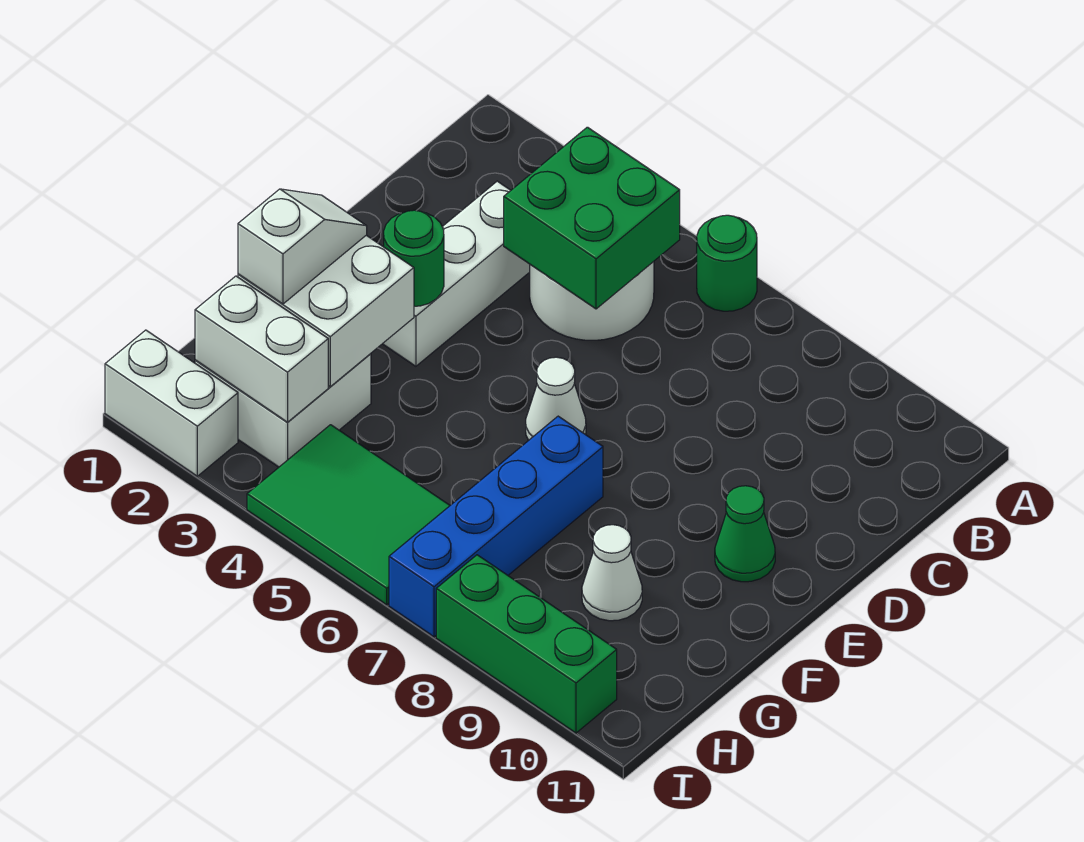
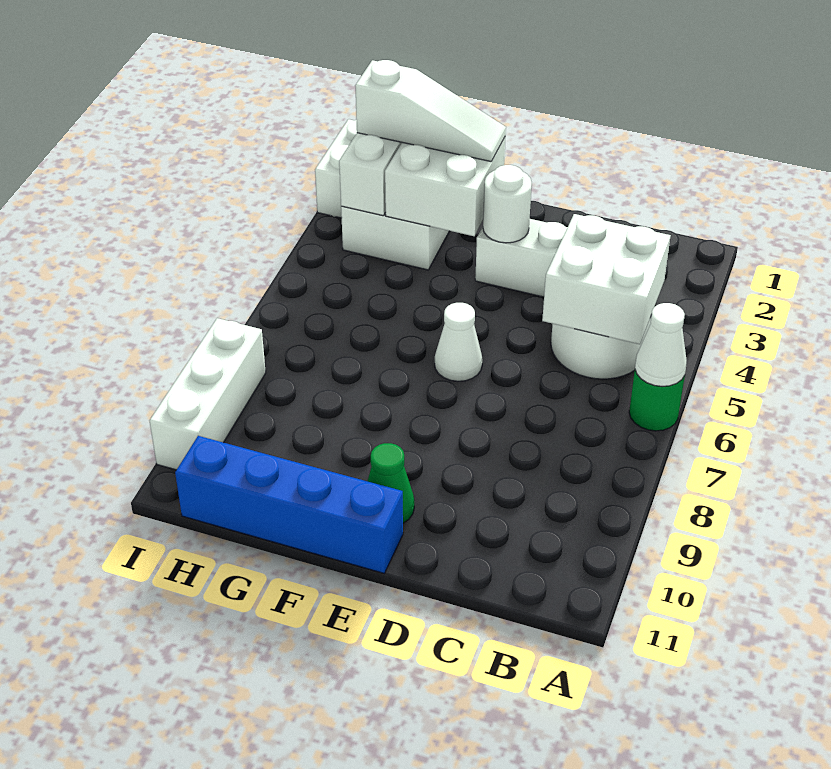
green 2x2 brick [504,127,680,309] -> white 2x2 brick [542,214,671,344]
green 1x1 round brick [384,210,444,306] -> white 1x1 round brick [483,165,532,243]
white 1x2 slope [238,189,367,304] -> white 1x3 slope [355,60,506,161]
blue 1x4 brick [389,416,603,637] -> blue 1x4 brick moved to [175,436,403,573]
white 1x1 cone [582,525,642,621] -> white 1x1 cone moved to [635,303,687,386]
green 2x3 tile [247,425,450,605] -> none
green 1x3 brick [436,555,617,733] -> white 1x3 brick [150,318,266,470]

